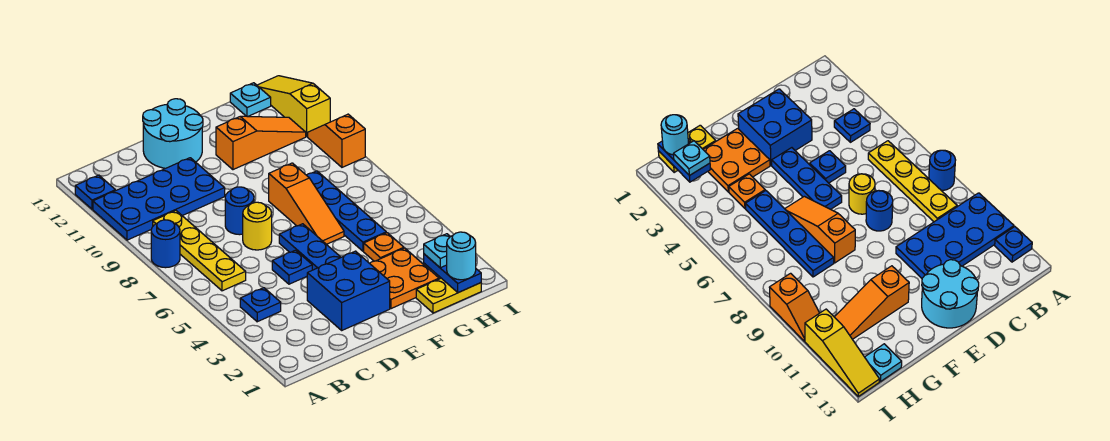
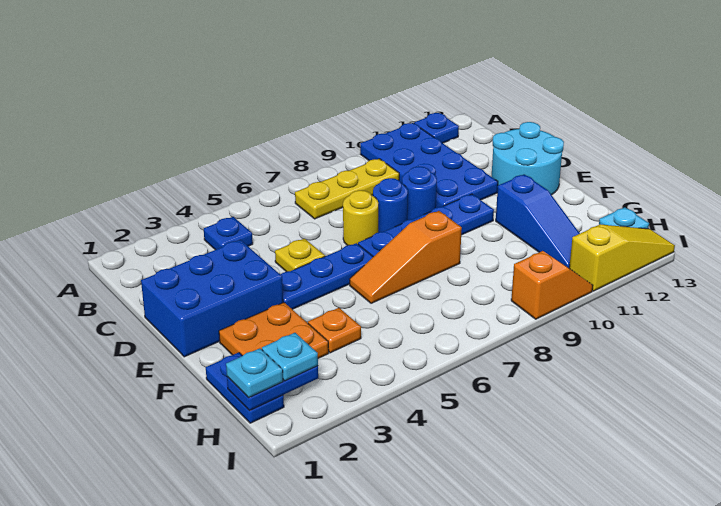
blue 1x1 round brick [151,220,180,268] -> blue 1x1 round brick moved to [402,166,437,220]
yellow 1x4 plate [153,211,246,291] -> yellow 1x3 plate [295,159,399,219]
blue 2x2 brick [307,251,390,330] -> blue 2x3 brick [141,240,283,357]
blue 1x1 plate [272,250,312,284] -> yellow 1x1 plate [275,239,325,272]
orange 1x3 slope [216,116,306,170] -> blue 1x3 slope [496,174,580,268]
yellow 1x2 plate [416,278,481,313] -> blue 1x2 plate [206,352,284,423]
blue 1x4 plate [307,171,386,251] -> blue 1x4 plate moved to [358,194,494,257]
cyan 1x1 round brick [447,232,476,280] -> cyan 1x1 plate [226,348,283,398]

